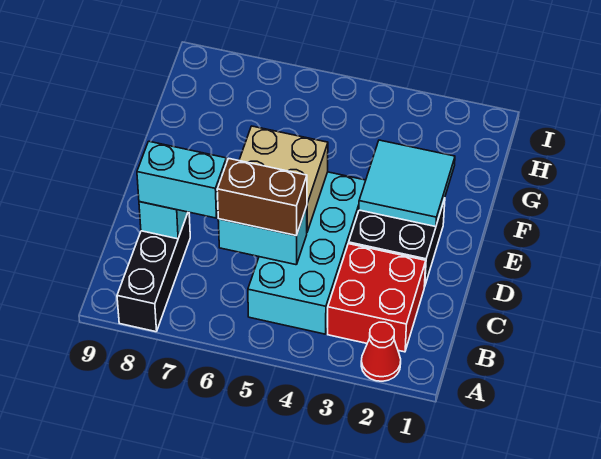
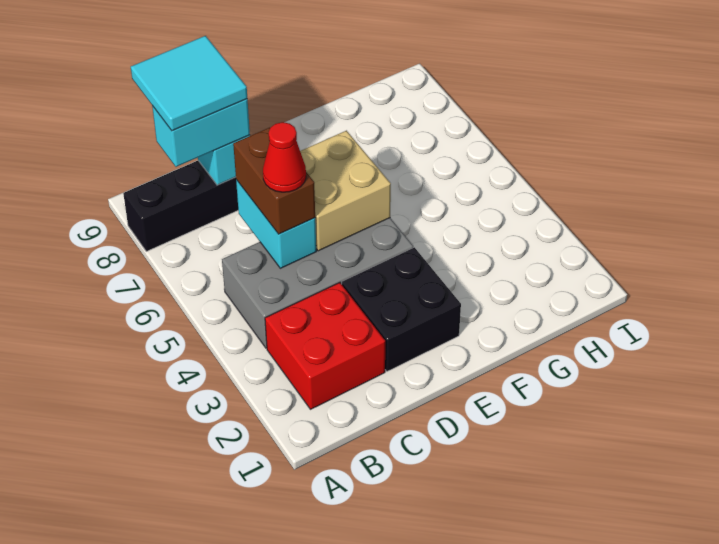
red 1x1 cone [361,322,401,381] -> red 1x1 cone moved to [263,122,306,192]
cyan 2x4 brick [248,172,366,334] -> grey 2x4 brick [222,218,413,348]
cyan 1x2 brick [137,141,227,218] -> cyan 1x2 brick turned to [152,99,250,167]
cyan 2x2 tile [359,140,455,227] -> cyan 2x2 tile moved to [131,36,247,131]

